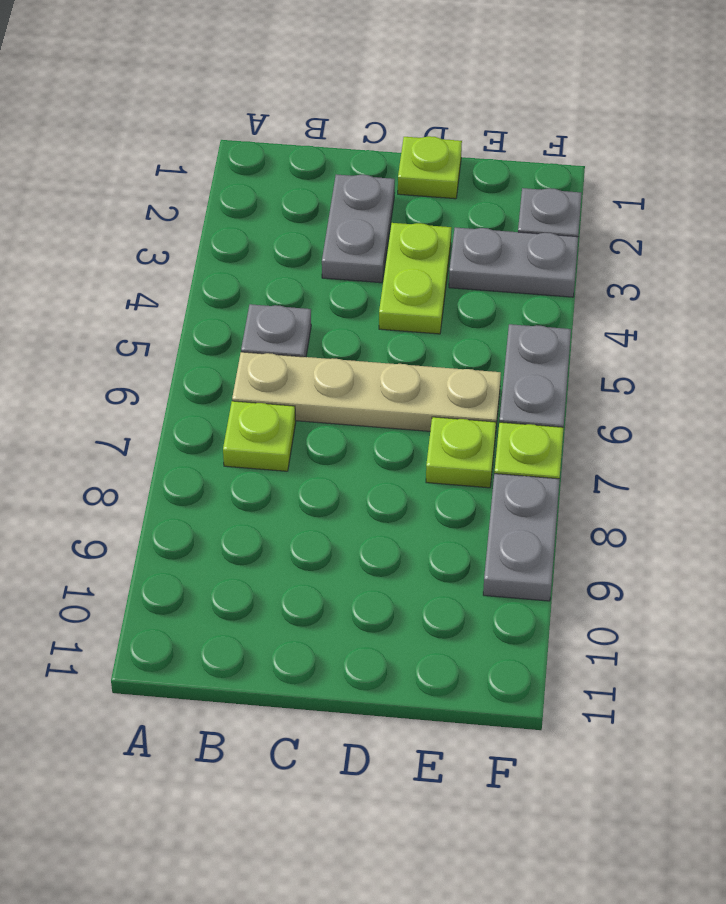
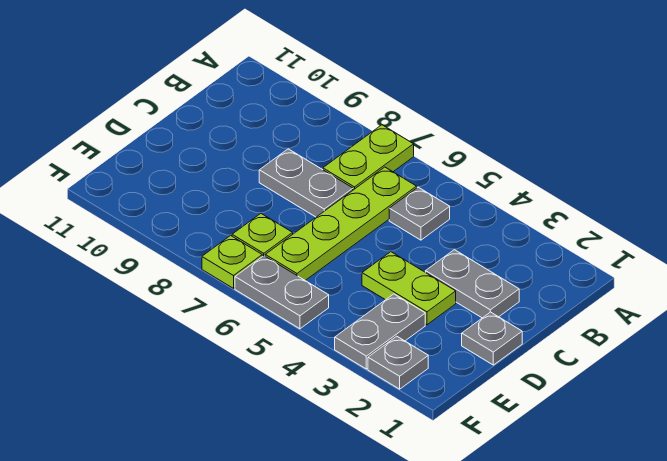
tan 1x4 plate [232,352,501,434] -> lime 1x4 plate [265,167,417,281]
lime 1x1 plate [223,401,296,471] -> lime 1x2 plate [323,125,414,190]
lime 1x1 plate [398,136,462,199] -> grey 1x1 plate [462,312,522,365]
grey 1x2 plate [483,474,560,601] -> grey 1x2 plate moved to [259,149,353,217]

